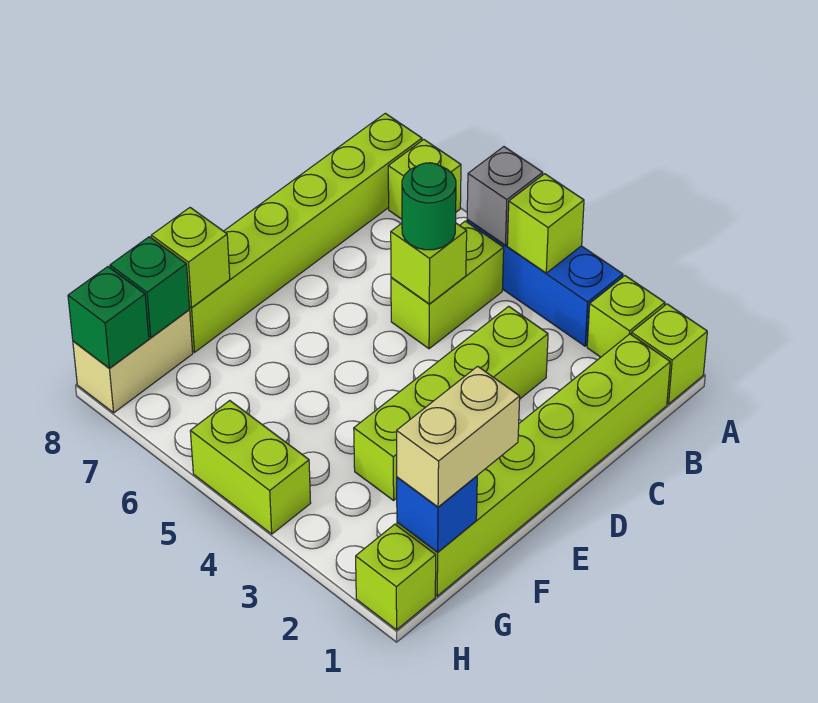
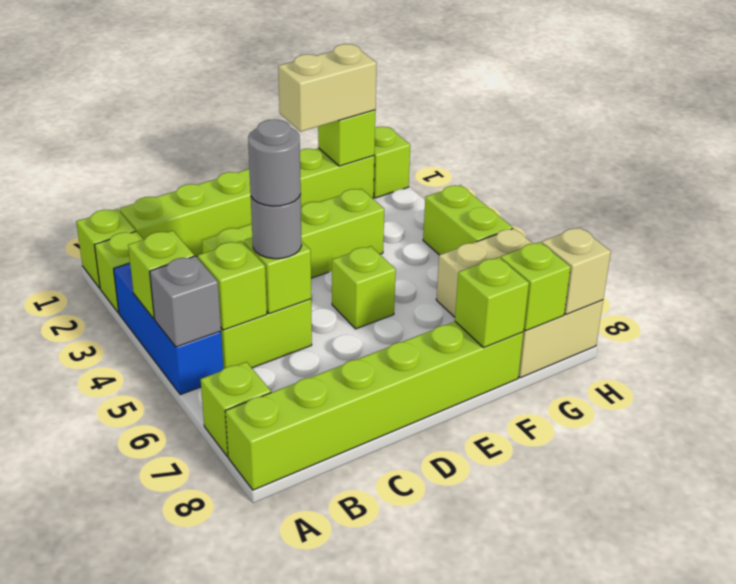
none -> lime 1x1 brick [198,241,267,330]
green 1x1 round brick [402,163,456,250] -> grey 1x1 round brick [251,194,302,259]
none -> grey 1x1 round brick [248,119,301,206]
none -> lime 1x1 brick [332,246,396,329]
blue 1x1 brick [397,476,477,552] -> lime 1x1 brick [318,110,375,166]
tan 1x2 brick [73,310,193,413] -> tan 2x3 brick [436,228,603,378]
green 1x1 brick [110,237,190,338] -> lime 1x1 brick [501,242,571,331]
green 1x1 brick [68,267,149,368] -> tan 1x1 brick [542,227,611,314]

